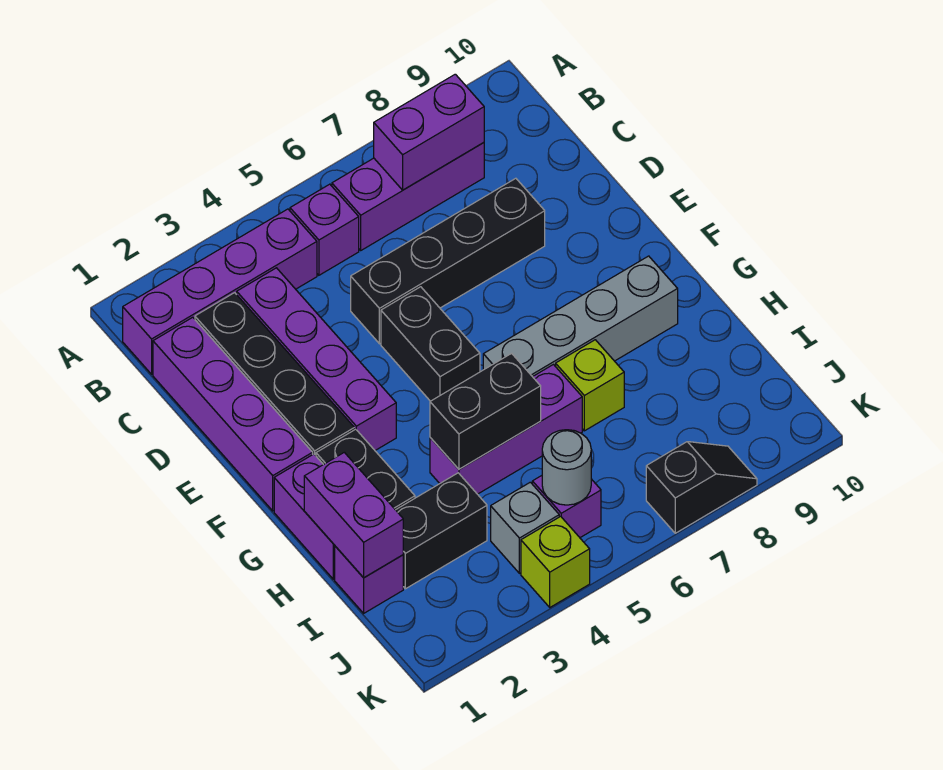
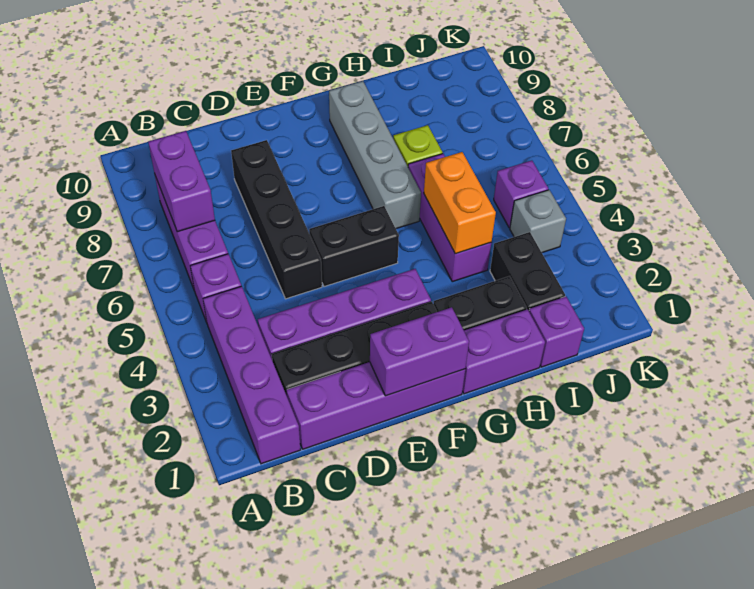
purple 1x2 brick [304,452,403,578] -> purple 1x2 brick moved to [370,307,469,396]
black 1x2 brick [430,353,541,469] -> orange 1x2 brick [424,152,496,254]
grey 1x1 round brick [542,430,591,505] -> none
lime 1x1 brick [521,516,590,607] -> none
black 1x2 slope [646,442,757,533] -> none

